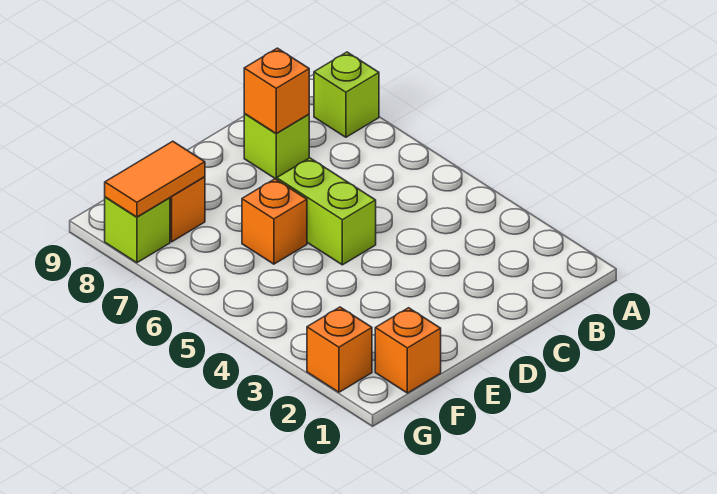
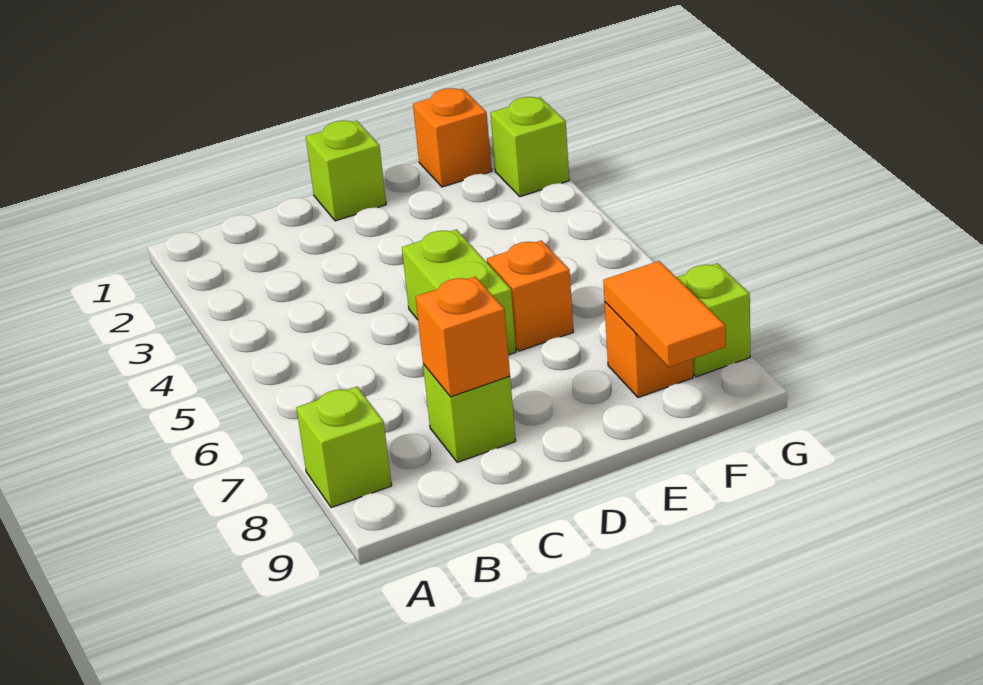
none -> lime 1x1 brick [306,121,386,221]
orange 1x2 tile [105,141,205,217] -> orange 1x2 tile turned to [603,261,726,367]
orange 1x1 brick [307,307,372,392] -> lime 1x1 brick [490,97,569,197]

